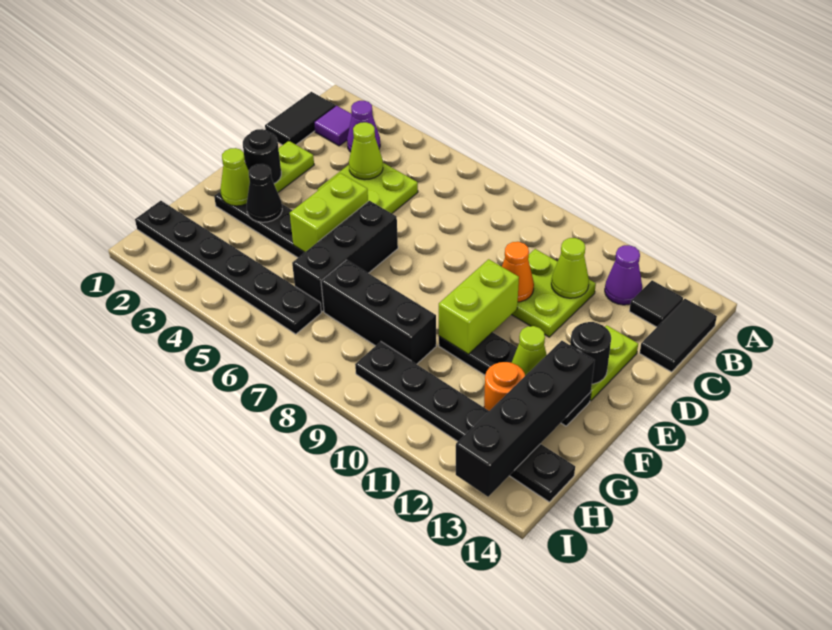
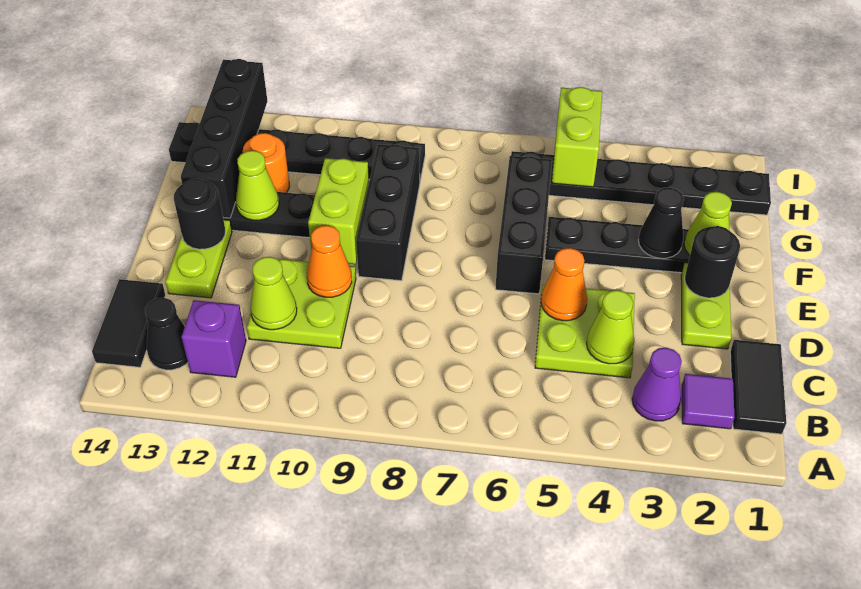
purple 1x1 cone [605,245,642,305] -> purple 1x1 brick [182,300,246,377]
black 1x1 tile [629,280,683,327] -> black 1x1 cone [145,298,188,370]
none -> orange 1x1 cone [541,248,587,321]
lime 1x2 brick [290,173,368,252] -> lime 1x2 brick moved to [552,87,602,187]
black 1x3 brick [321,260,436,364] -> black 1x3 brick turned to [356,144,420,281]

